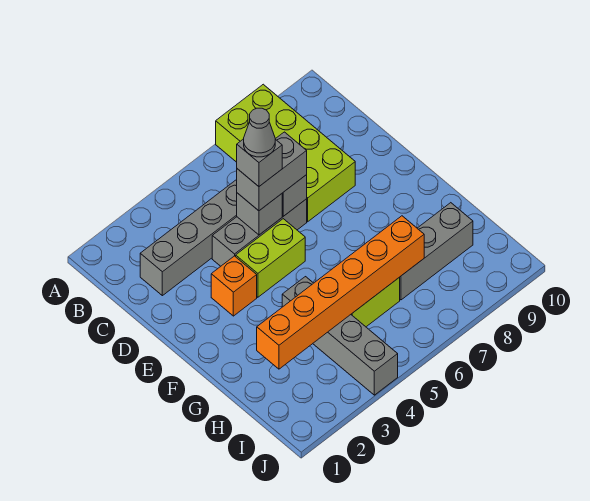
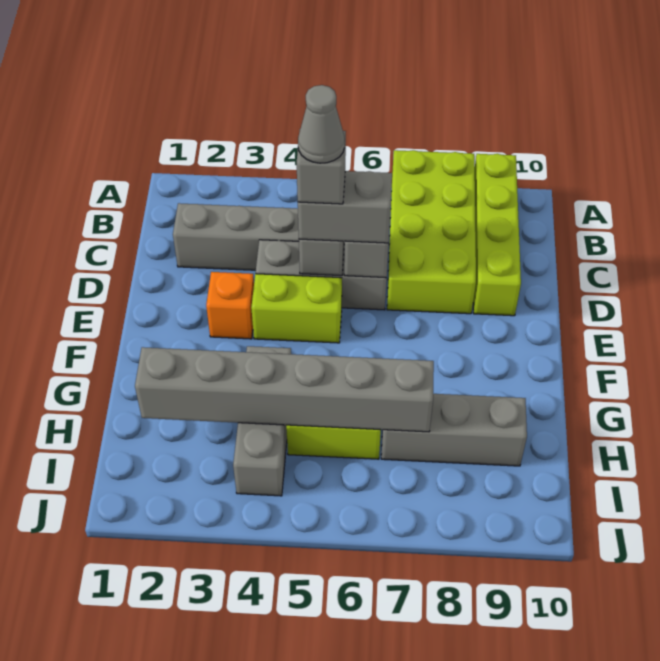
none -> lime 1x4 brick [473,154,521,316]
grey 1x4 brick [282,277,398,395] -> grey 1x3 brick [233,346,291,496]
orange 1x6 brick [257,216,424,369] -> grey 1x6 brick [135,347,434,432]

